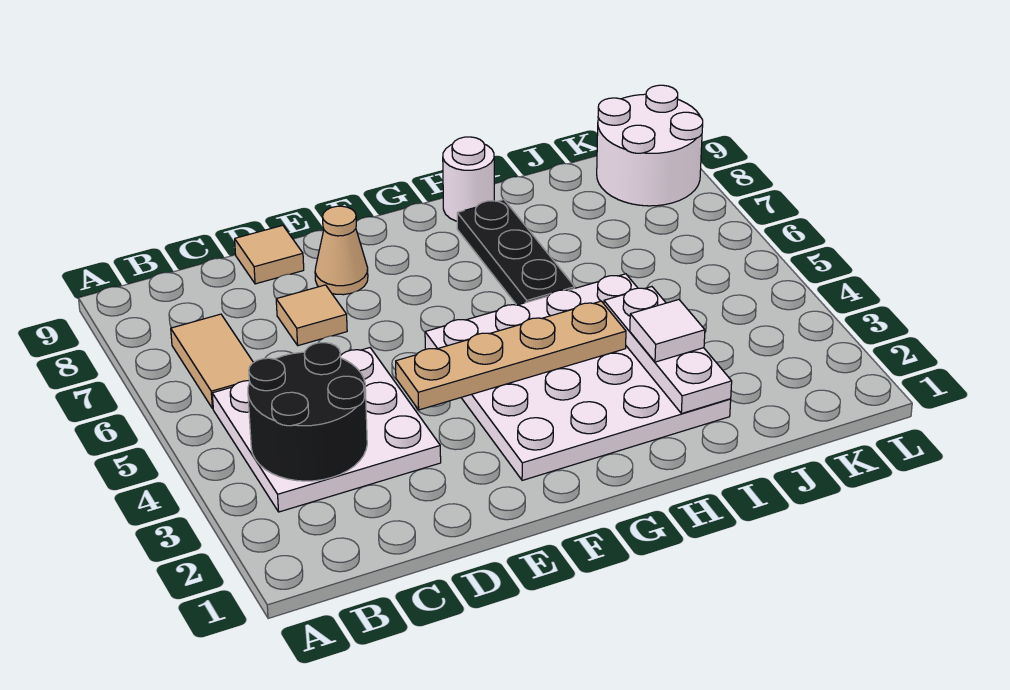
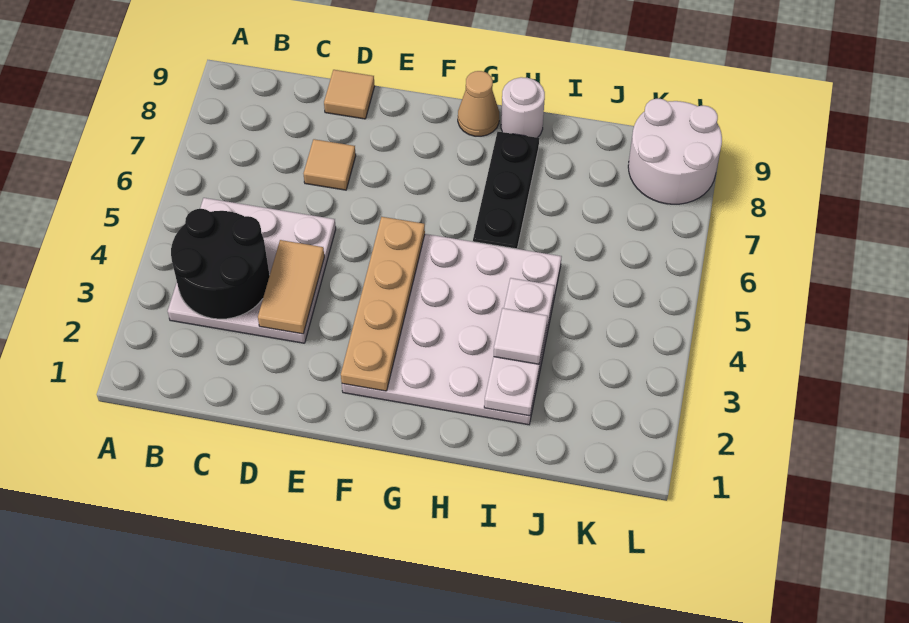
tan 1x2 tile [171,314,253,409] -> tan 1x2 tile moved to [258,240,324,334]
tan 1x4 plate [396,301,626,410] -> tan 1x4 plate turned to [341,217,425,391]
tan 1x1 cone [315,206,368,295] -> tan 1x1 cone moved to [458,71,499,136]

